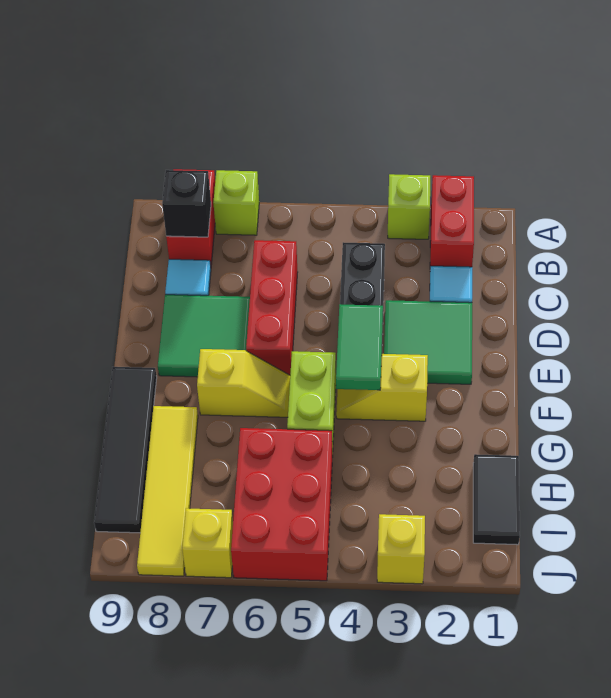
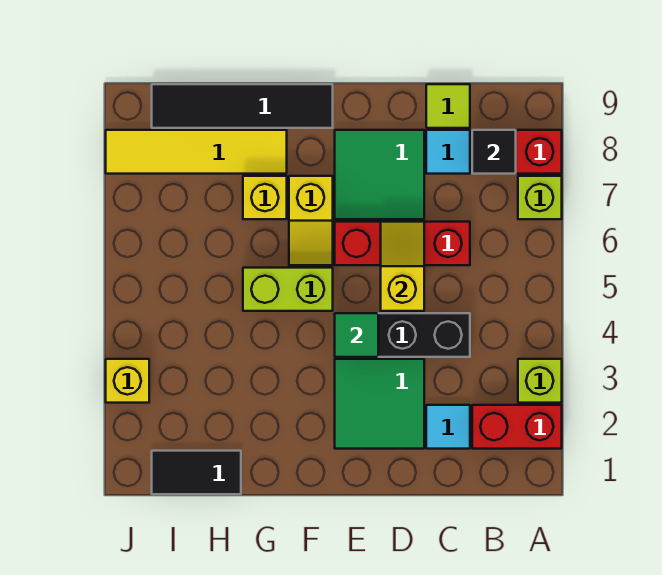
black 1x1 brick [162,170,211,237] -> black 1x1 tile [472,130,516,174]
none -> lime 1x1 tile [426,84,470,128]
green 1x2 tile [336,304,383,390] -> green 1x1 tile [335,313,378,357]
yellow 1x2 slope [336,354,428,421] -> yellow 1x2 slope moved to [381,222,424,311]
red 2x3 brick [231,428,332,581] -> none
yellow 1x1 brick [182,508,233,578] -> yellow 1x1 brick moved to [243,176,287,219]

